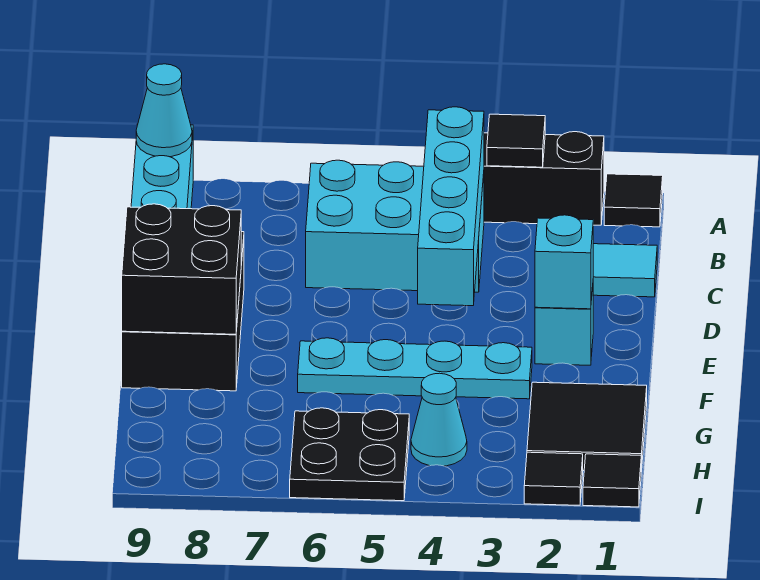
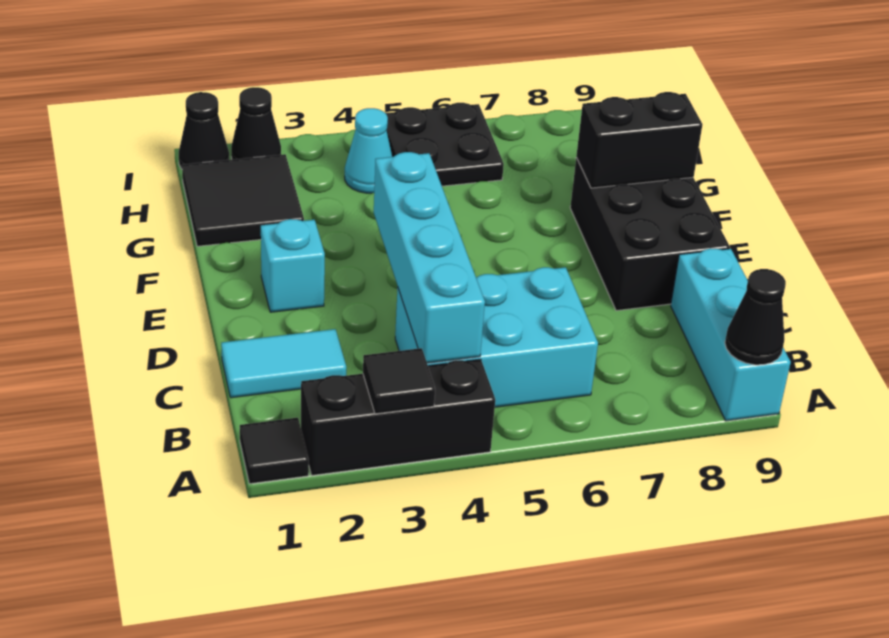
cyan 1x1 cone [136,64,192,157] -> black 1x1 cone [725,269,786,365]
cyan 1x1 brick [535,215,593,309] -> none
black 2x2 brick [122,204,241,334] -> black 1x2 brick [576,92,702,188]
cyan 1x4 plate [298,338,532,399] -> none
black 1x1 tile [583,454,641,507] -> black 1x1 cone [179,92,229,169]
black 1x1 tile [524,452,583,505] -> black 1x1 cone [231,87,281,160]

